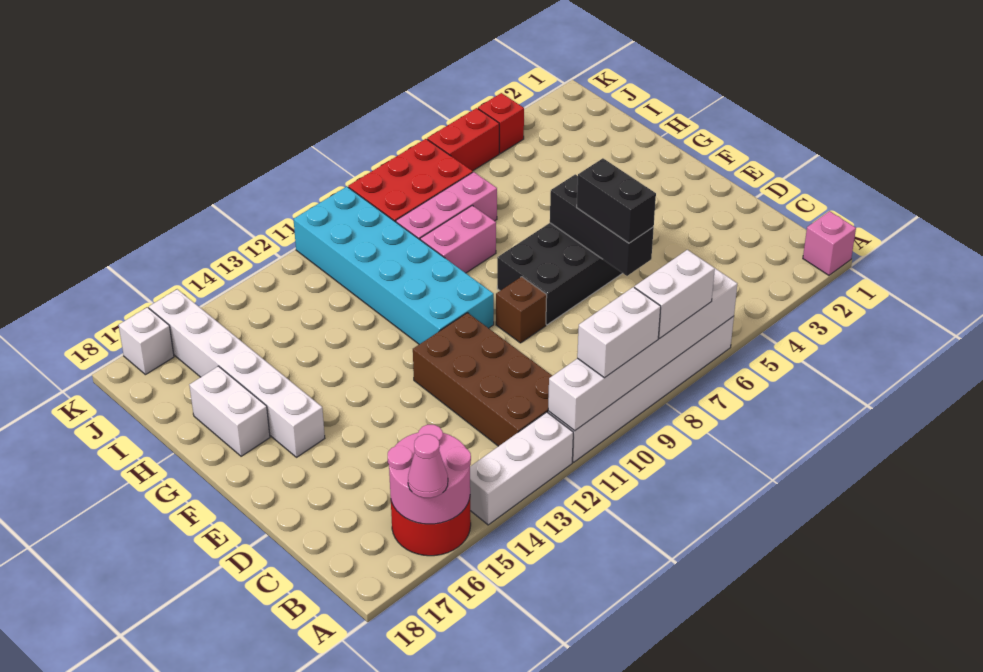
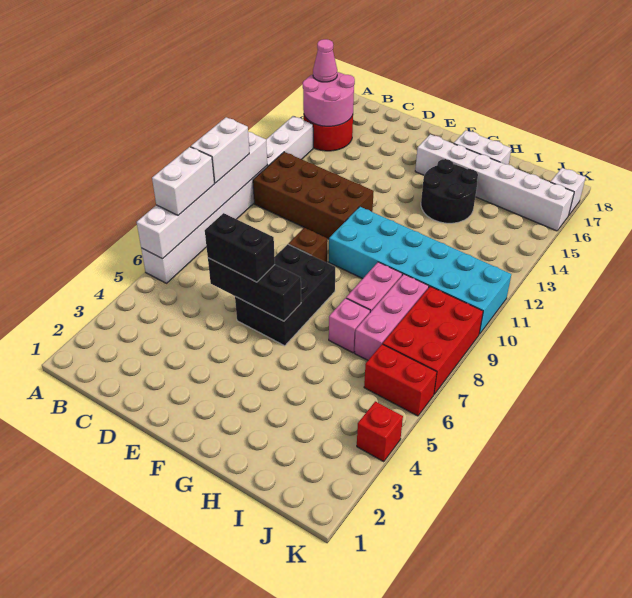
pink 1x1 brick [803,211,856,275] -> pink 1x1 brick moved to [329,298,370,353]
none -> black 2x2 round brick [421,159,478,223]
red 1x2 brick [427,108,499,171] -> red 1x2 brick turned to [364,344,437,416]

